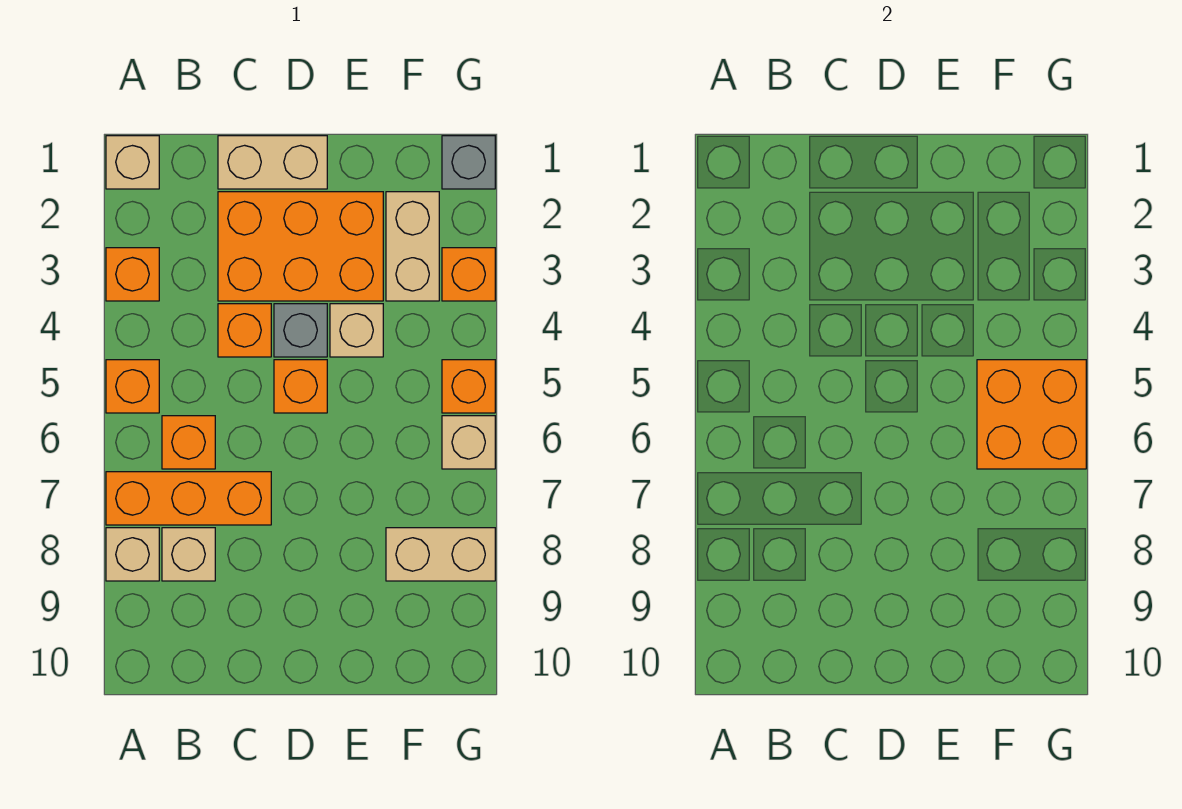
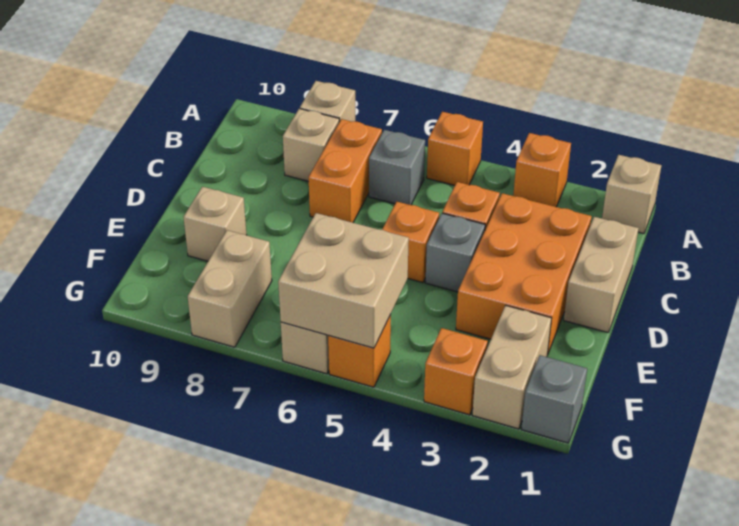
orange 1x3 brick [106,472,271,525] -> orange 1x2 brick [309,119,382,223]
orange 1x1 brick [162,416,215,469] -> grey 1x1 brick [369,130,425,205]
tan 1x1 brick [330,304,383,357] -> tan 1x1 brick moved to [184,187,246,261]
tan 1x2 brick [386,192,439,301] -> tan 1x2 brick turned to [472,305,552,429]
orange 2x2 brick [977,360,1086,469] -> tan 2x2 brick [278,213,409,348]

